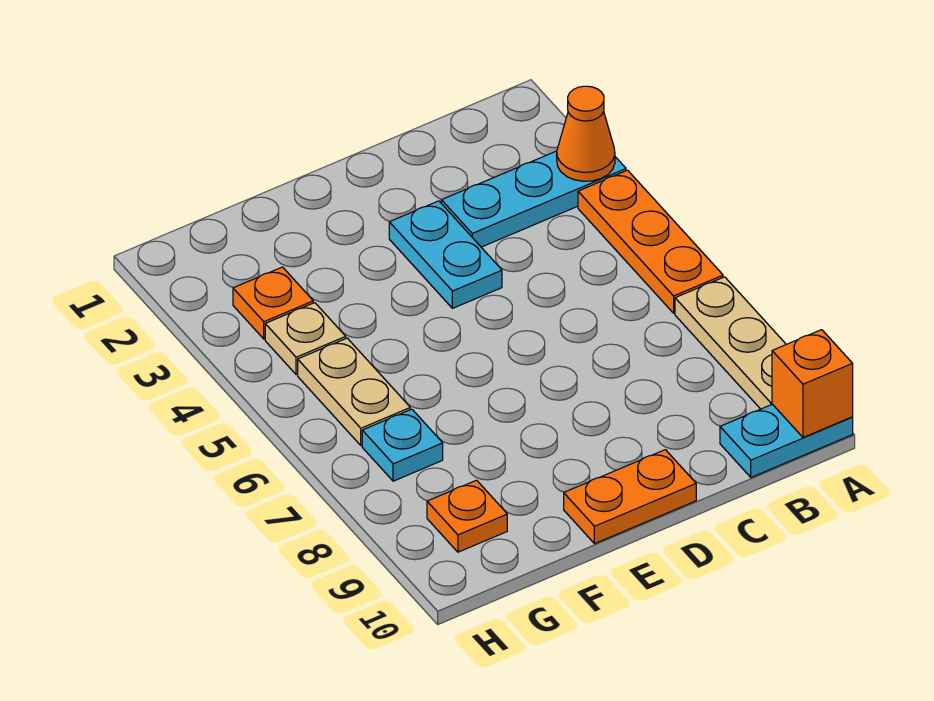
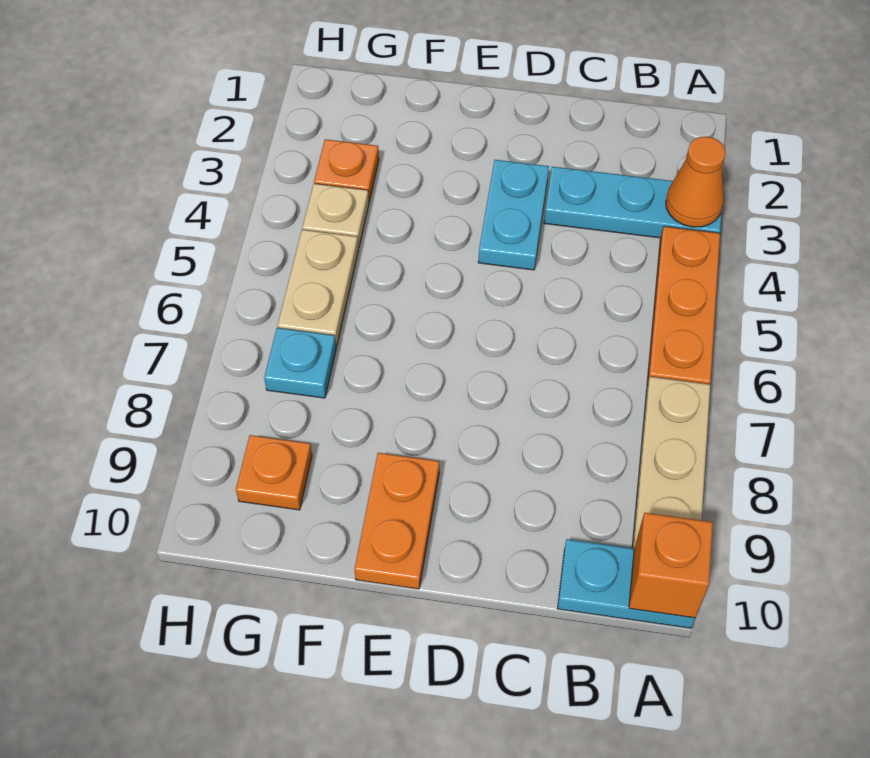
orange 1x2 plate [564,450,696,544] -> orange 1x2 plate turned to [354,453,439,589]

